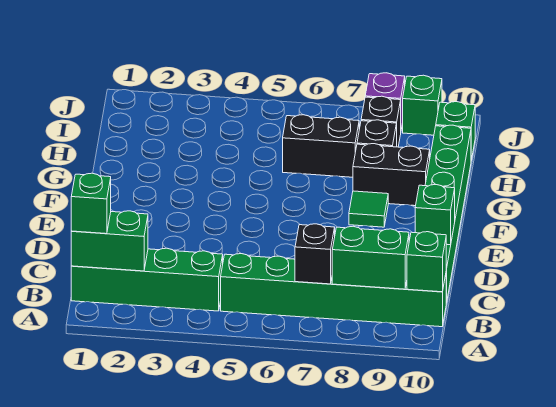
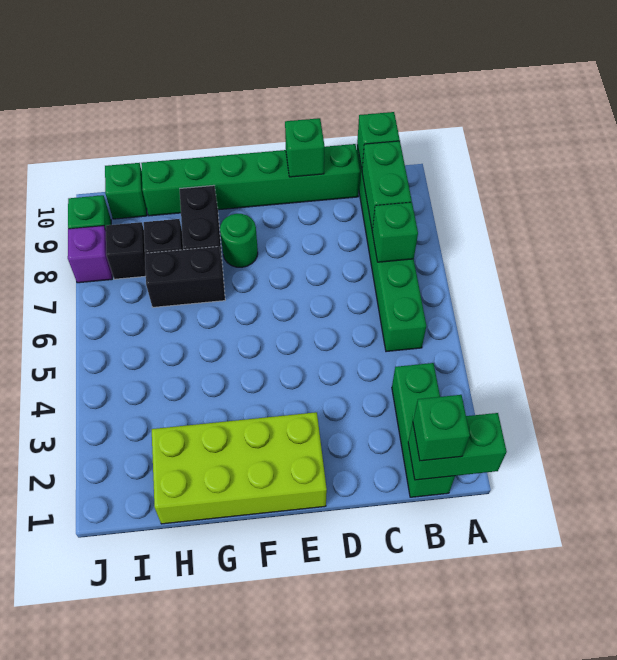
green 1x4 brick [71,248,223,311] -> green 1x3 brick [392,363,455,497]
green 1x2 brick [71,211,148,271] -> green 1x2 brick turned to [408,413,507,480]
black 1x1 brick [295,224,335,284] -> green 1x1 brick [372,202,418,262]
none -> lime 2x4 brick [152,412,327,524]
green 1x1 tile [349,191,388,227] -> green 1x1 round brick [220,214,258,267]
black 1x2 brick [283,115,359,177] -> black 1x2 brick turned to [145,247,225,307]

